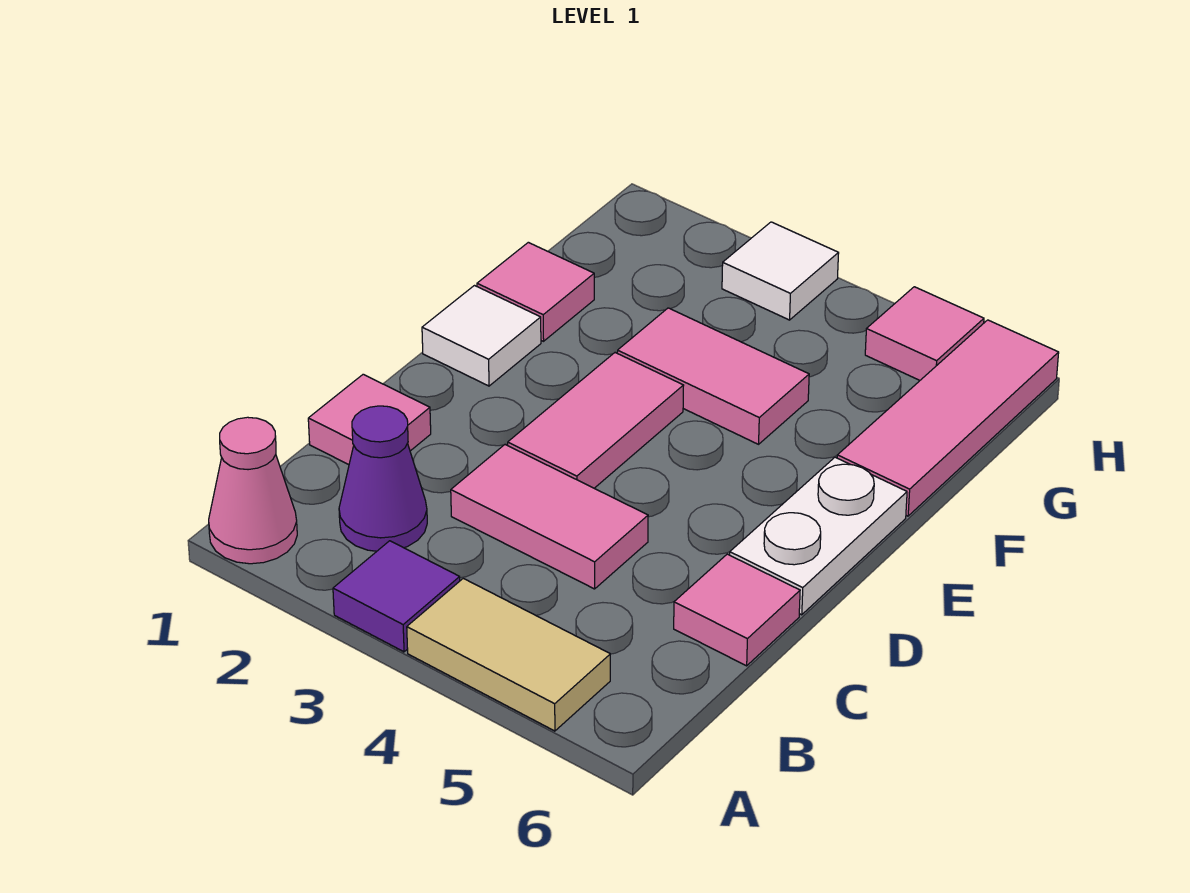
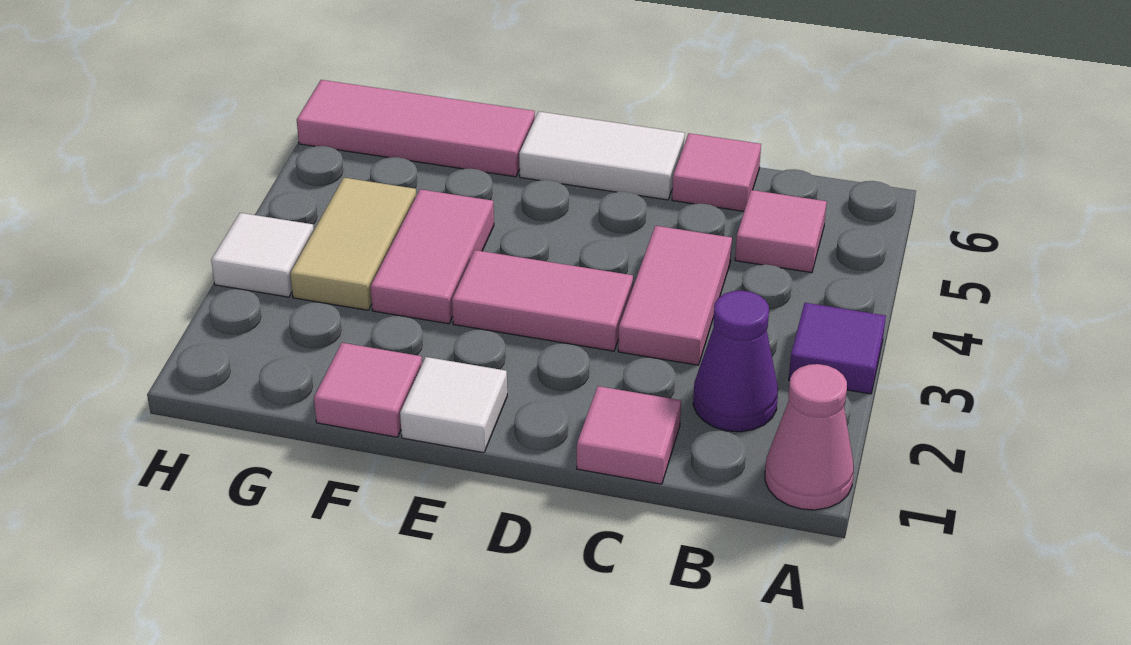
tan 1x2 tile [407,578,610,731] -> tan 1x2 tile moved to [290,178,416,310]
white 1x2 plate [730,457,907,615] -> white 1x2 tile [519,111,685,200]
pink 1x1 tile [865,287,984,380] -> pink 1x1 tile moved to [735,190,827,273]

